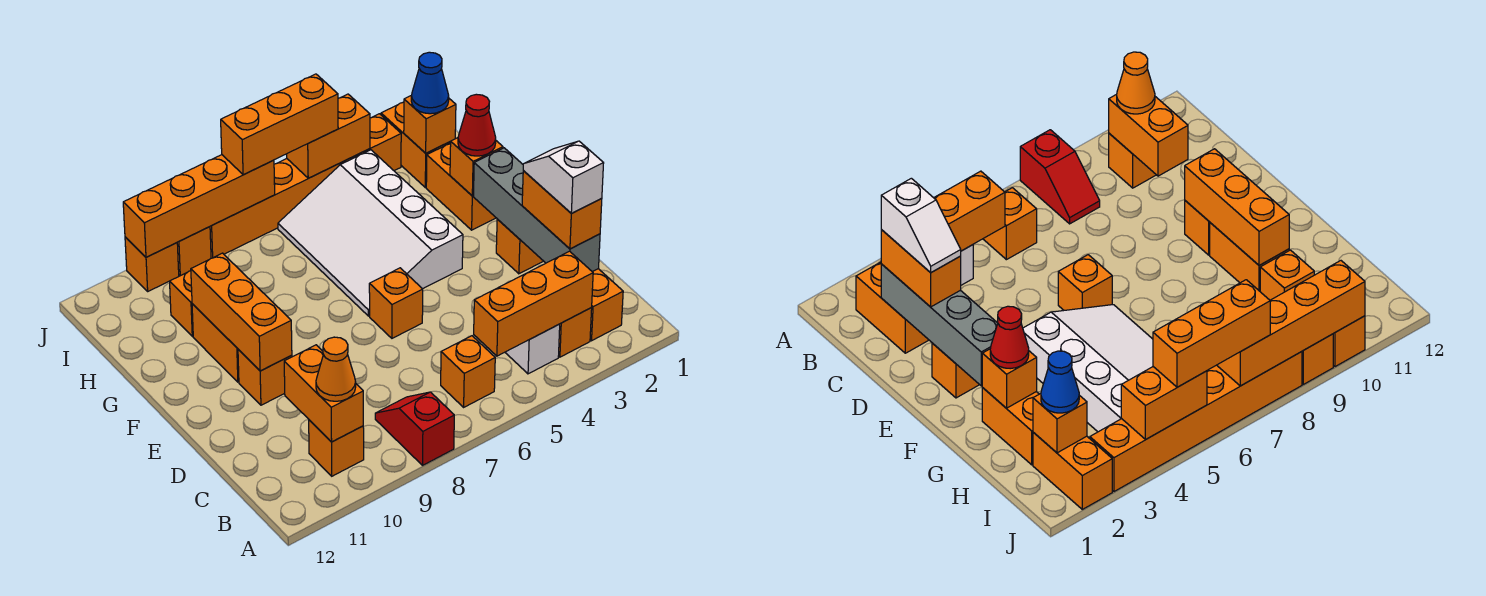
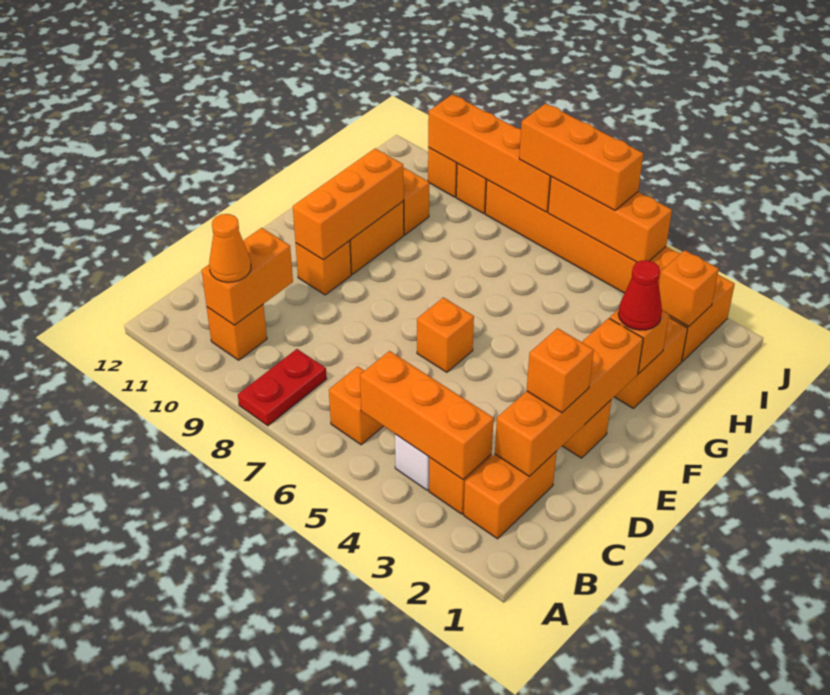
red 1x2 slope [375,392,454,465] -> red 1x2 plate [238,349,327,426]
grey 1x4 brick [473,148,600,272] -> orange 1x4 brick [495,318,643,476]
orange 1x2 brick [522,171,602,249] -> orange 1x1 brick [527,328,594,413]
white 1x2 slope [523,141,604,214] -> none
white 3x4 slope [278,150,463,316] -> none
blue 1x1 cone [411,52,449,114] -> none
orange 1x2 brick [287,94,370,178] -> orange 1x3 brick [548,177,672,262]

